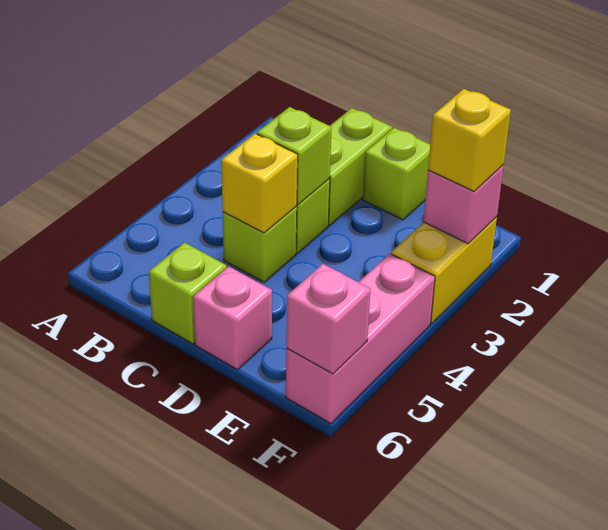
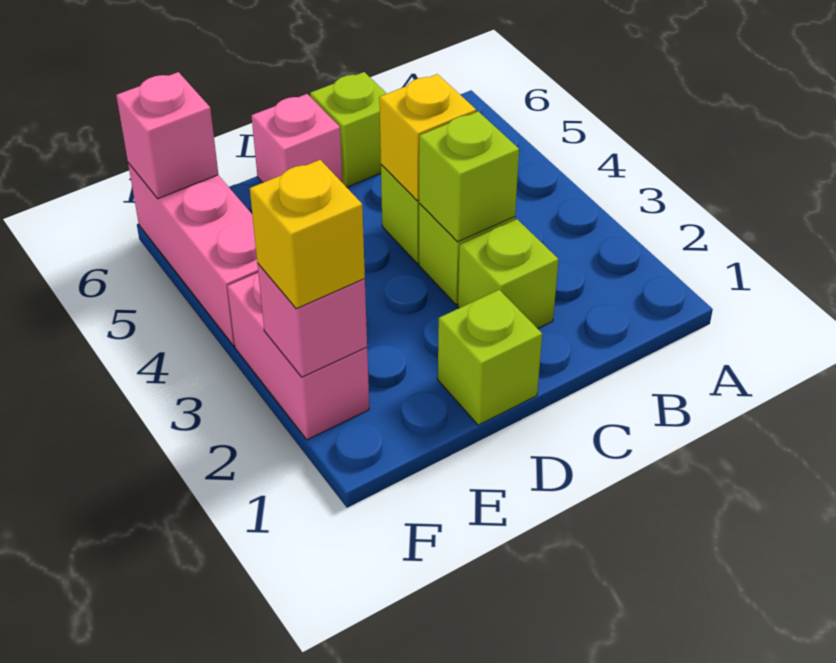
lime 1x2 brick [328,108,392,225] -> lime 1x1 brick [458,219,559,329]
yellow 1x2 brick [391,217,497,324] -> pink 1x2 brick [227,273,369,440]

